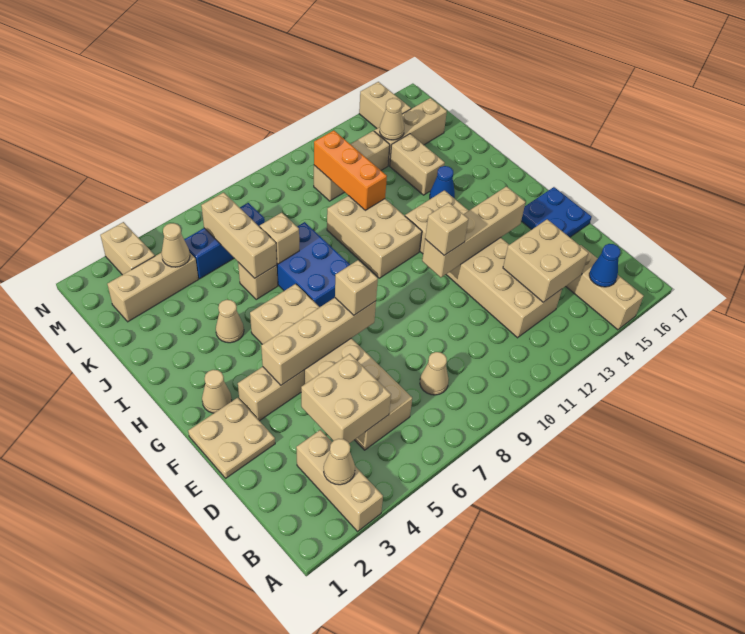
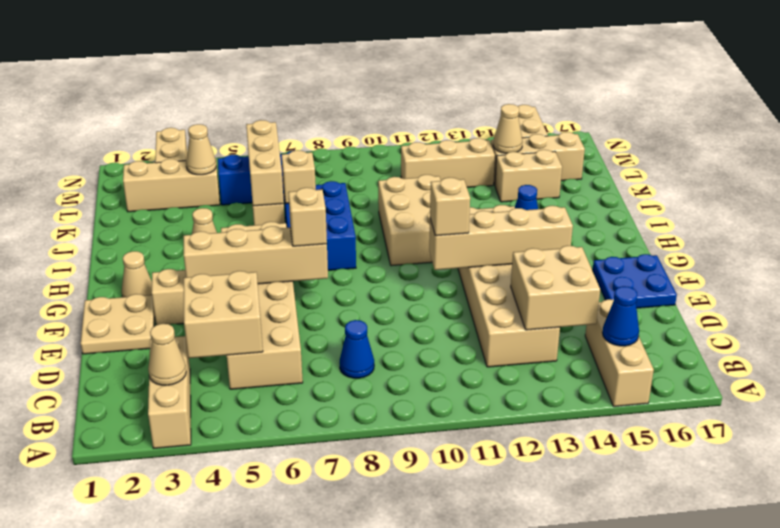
tan 1x1 cone [420,352,449,395] -> blue 1x1 cone [340,320,374,378]
orange 1x3 brick [314,130,387,210] -> none
tan 1x2 brick [390,134,445,195] -> tan 1x2 brick turned to [495,150,562,202]

